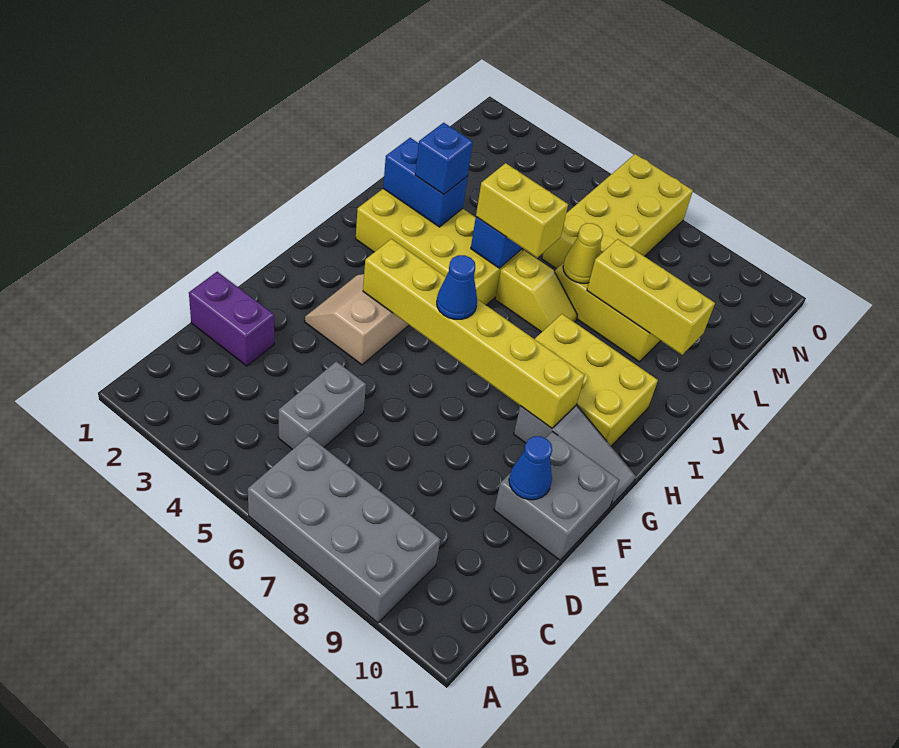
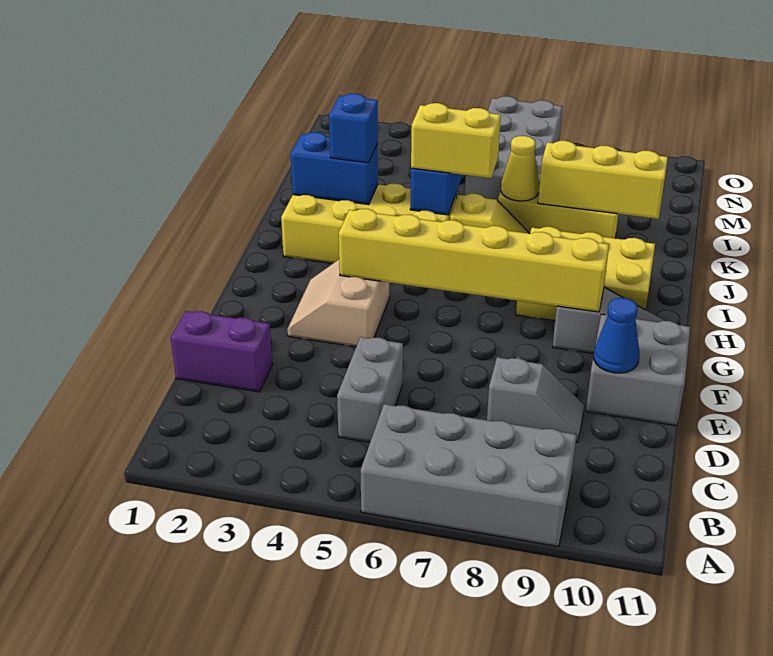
none -> grey 1x2 slope [487,357,584,442]
blue 1x1 cone [437,255,477,319] -> none
yellow 2x4 brick [542,154,693,269] -> grey 2x4 brick [465,96,562,201]

